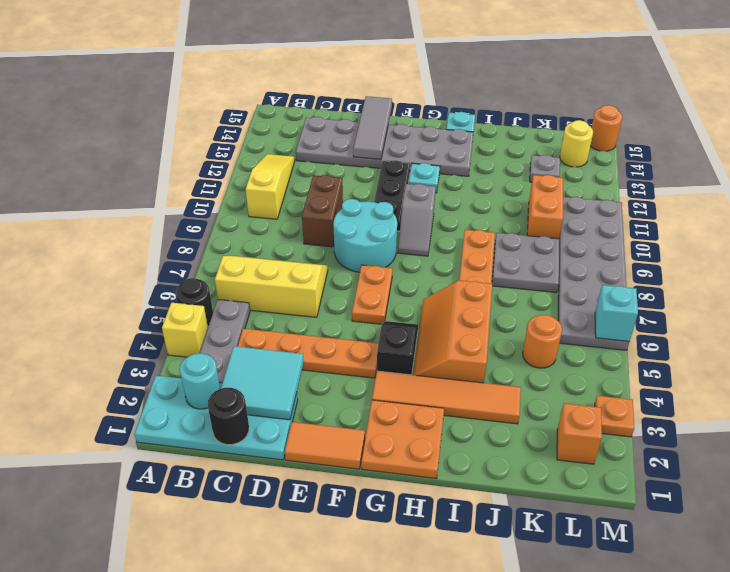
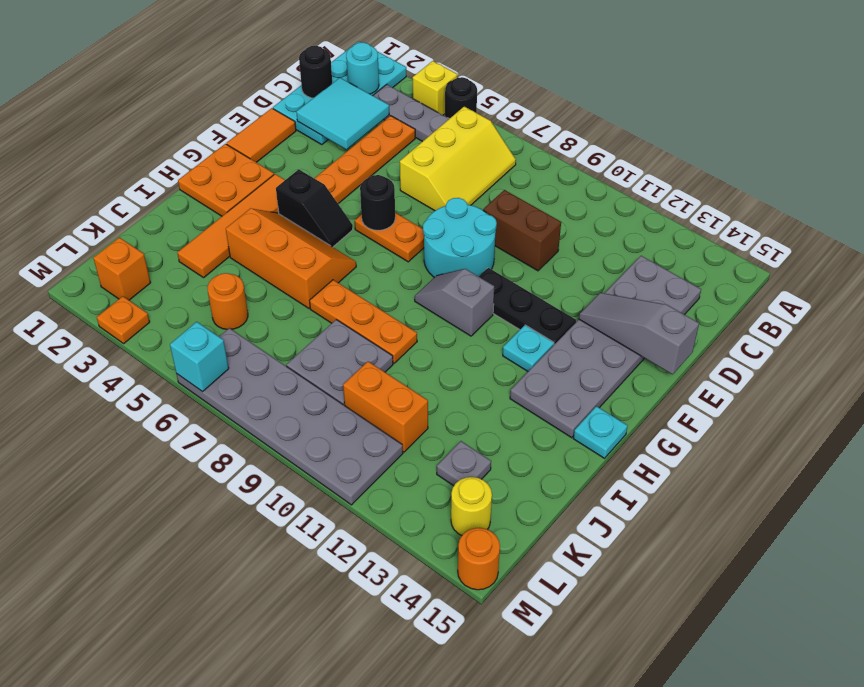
yellow 1x3 slope [246,154,295,219] -> none
grey 1x3 tile [353,96,392,159] -> grey 1x3 slope [579,293,699,374]
none -> black 1x1 round brick [360,175,395,230]

